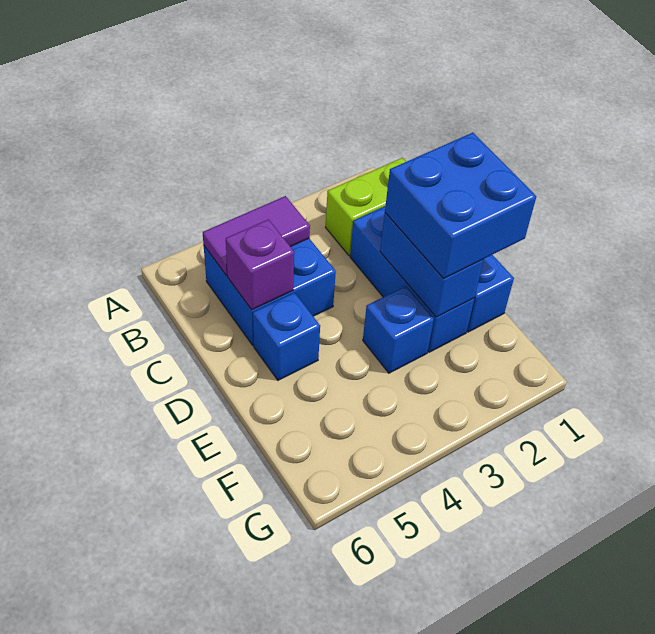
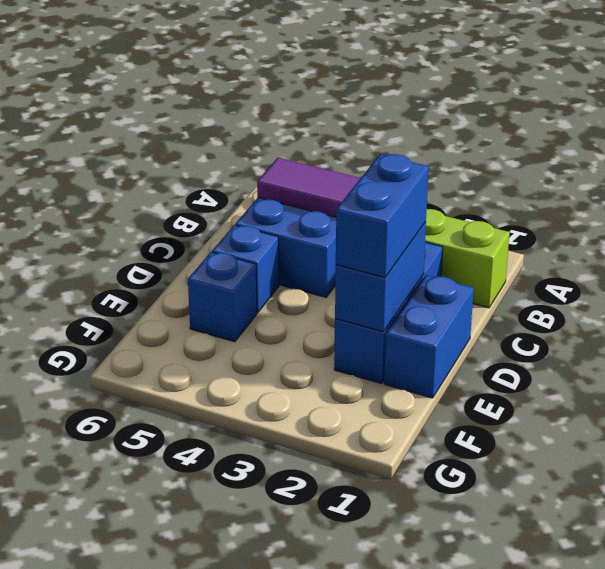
purple 1x1 brick [226,219,294,310] -> none
blue 2x2 brick [385,133,536,278] -> blue 1x2 brick [336,154,429,277]
blue 1x1 brick [363,286,434,373] -> blue 1x1 brick moved to [188,252,257,342]

